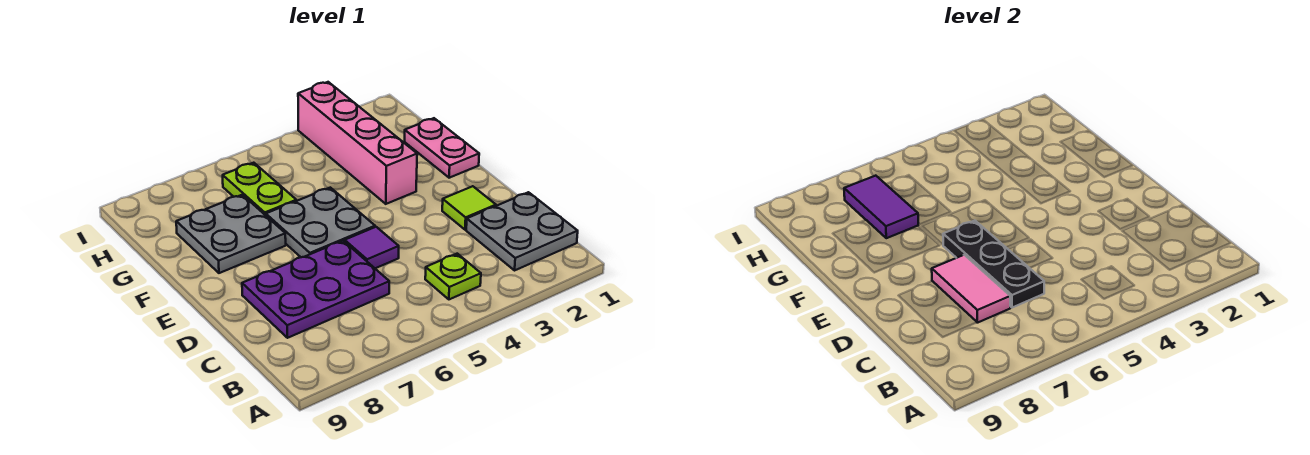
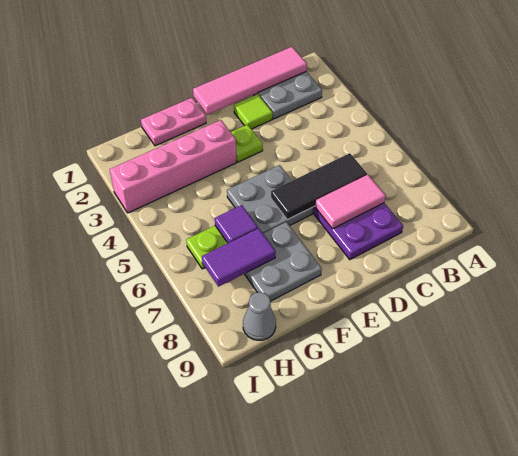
none -> pink 1x4 tile [193,47,307,115]
lime 1x1 plate [425,254,481,299] -> lime 1x1 plate moved to [231,125,263,162]
black 1x3 plate [943,221,1044,308] -> black 1x3 tile [271,153,367,220]
purple 1x1 tile [345,227,399,268] -> purple 1x1 tile moved to [215,205,258,243]
none -> grey 1x1 cone [243,292,276,340]

